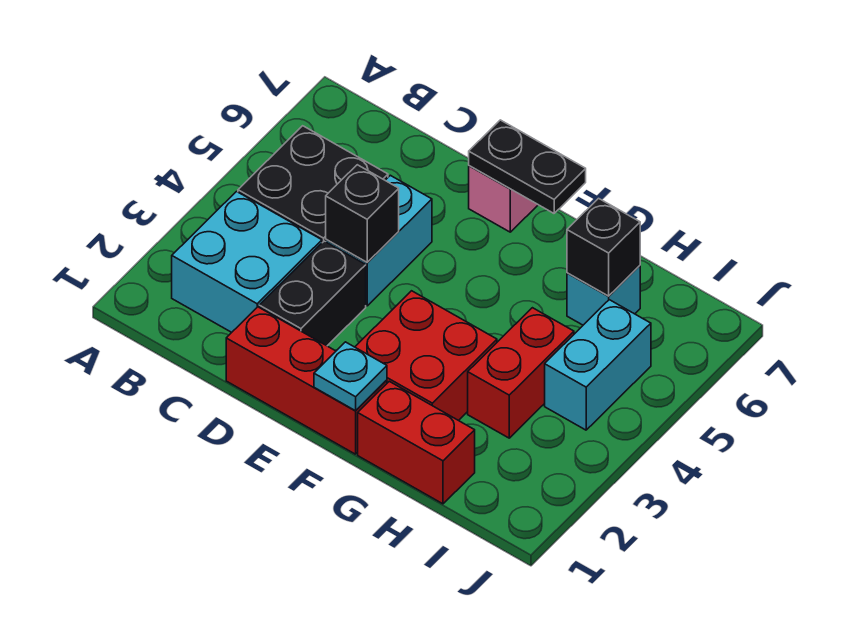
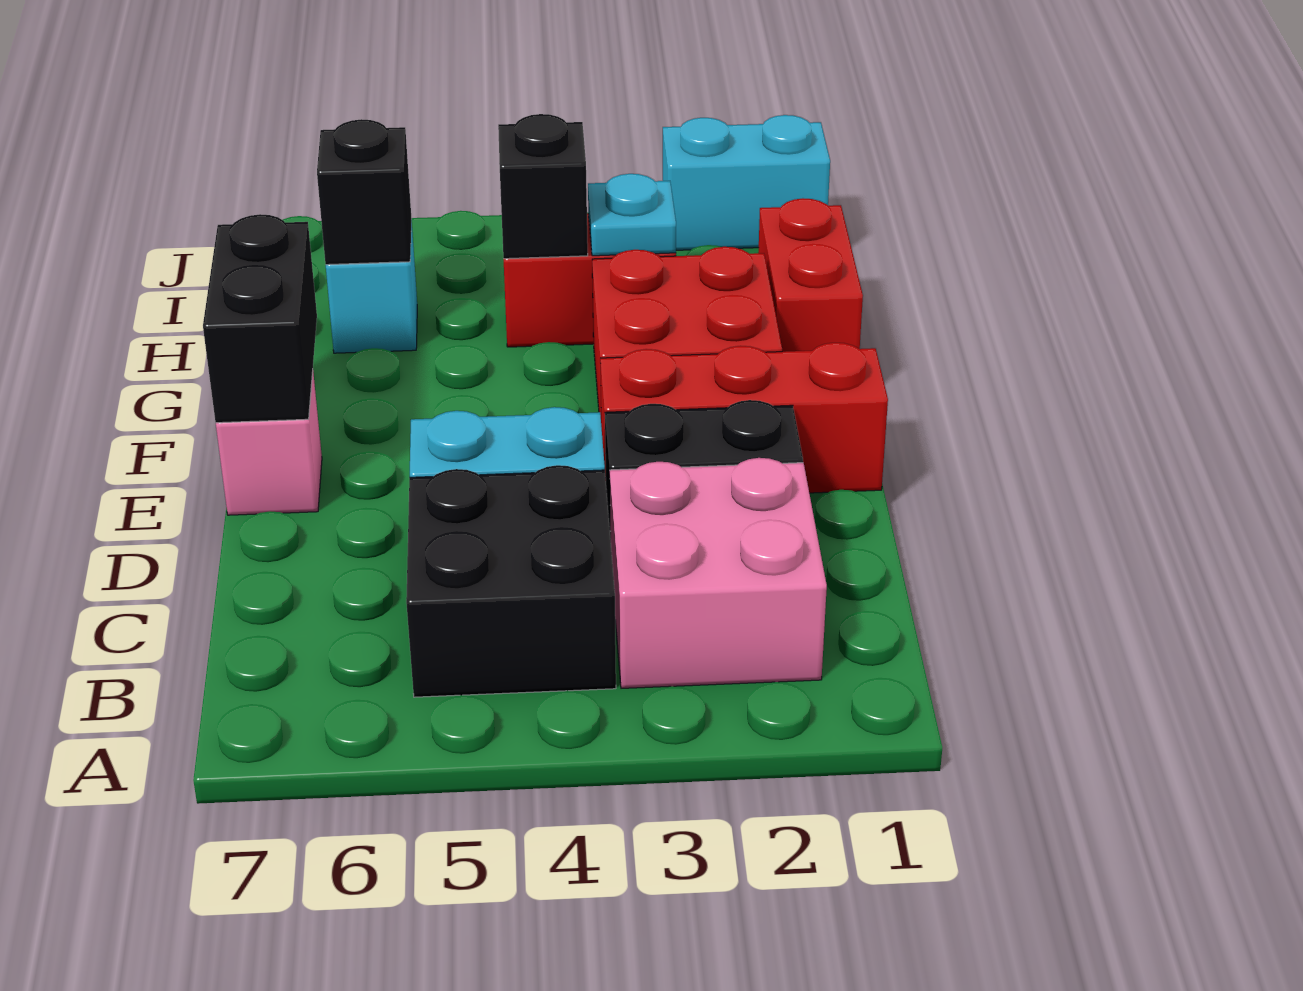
cyan 2x2 brick [172,192,322,332] -> pink 2x2 brick [610,458,827,688]
red 1x3 brick [226,307,387,454] -> red 1x3 brick turned to [600,343,888,493]
black 1x1 brick [326,165,399,262] -> black 1x1 brick moved to [498,114,588,259]
black 1x2 plate [469,120,586,213] -> black 1x2 brick [203,214,317,423]
cyan 1x1 plate [314,342,387,411] -> cyan 1x1 plate moved to [588,174,676,256]
cyan 1x2 brick [545,300,651,430] -> cyan 1x2 brick moved to [663,115,830,250]

